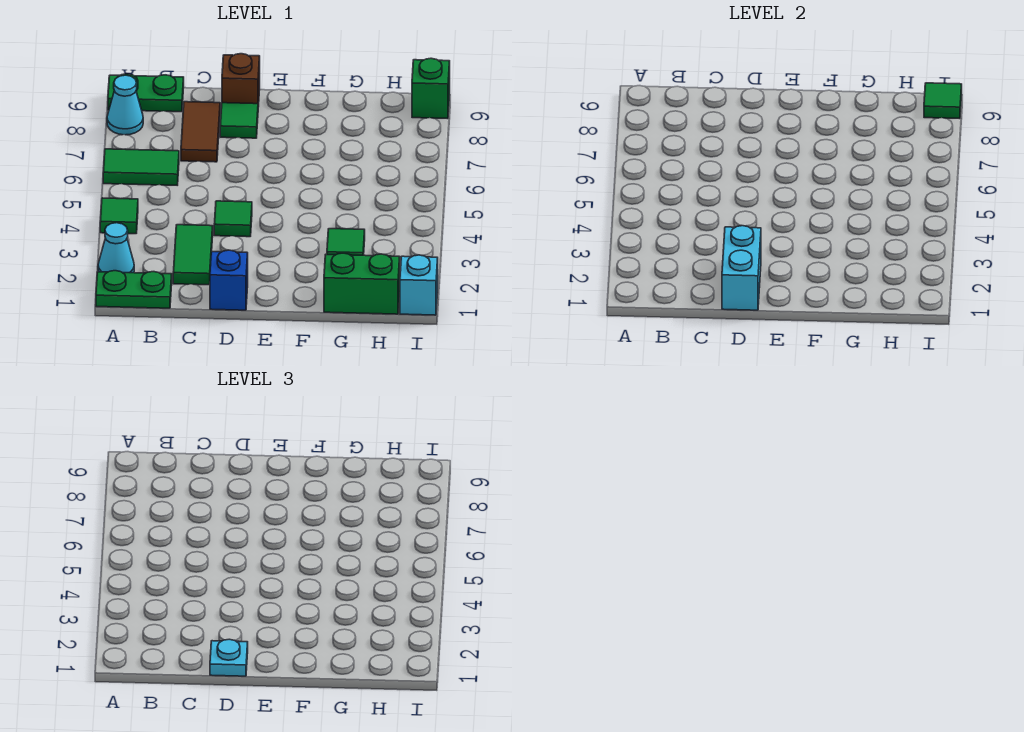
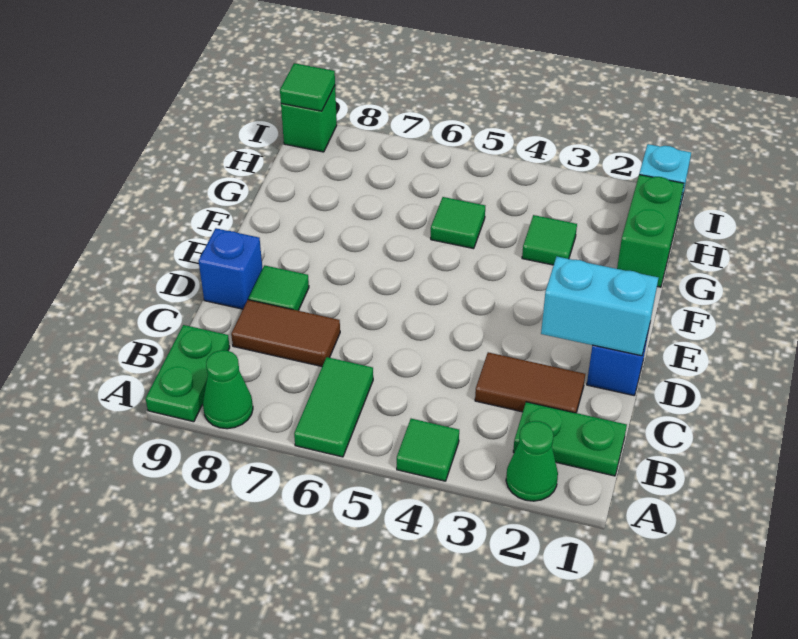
green 1x2 plate [96,271,172,308] -> green 1x2 plate turned to [513,402,627,476]
cyan 1x1 cone [98,223,134,273] -> green 1x1 cone [506,421,558,501]
cyan 1x1 cone [107,75,143,135] -> green 1x1 cone [203,350,253,429]
green 1x2 tile [173,225,213,285] -> brown 1x2 tile [475,352,585,413]
cyan 1x1 plate [210,639,248,676] -> none
green 1x1 tile [214,201,252,237] -> green 1x1 tile moved to [431,197,485,249]
brown 1x1 brick [222,54,260,107] -> blue 1x1 brick [199,228,263,309]

